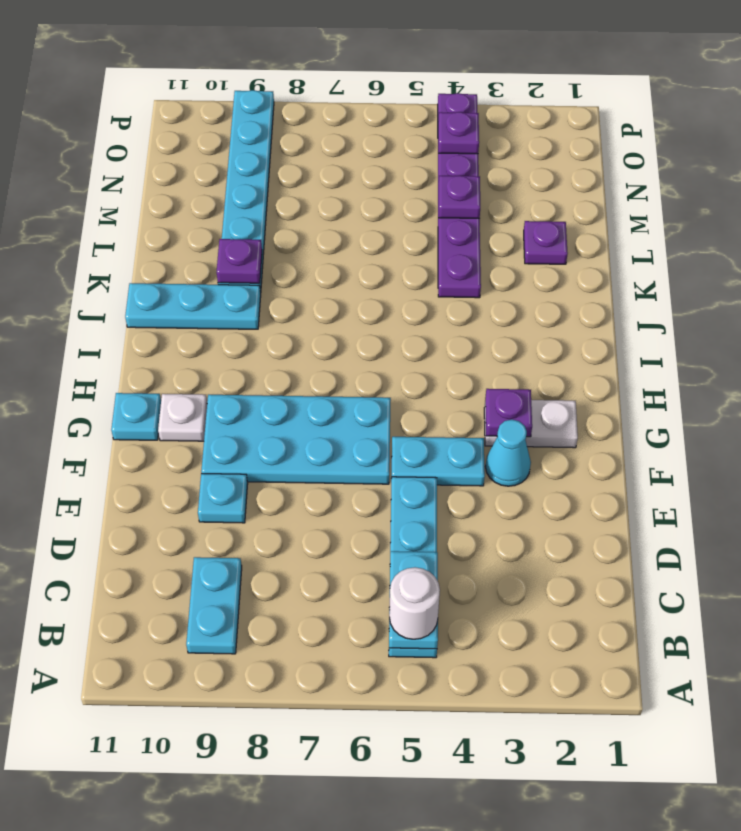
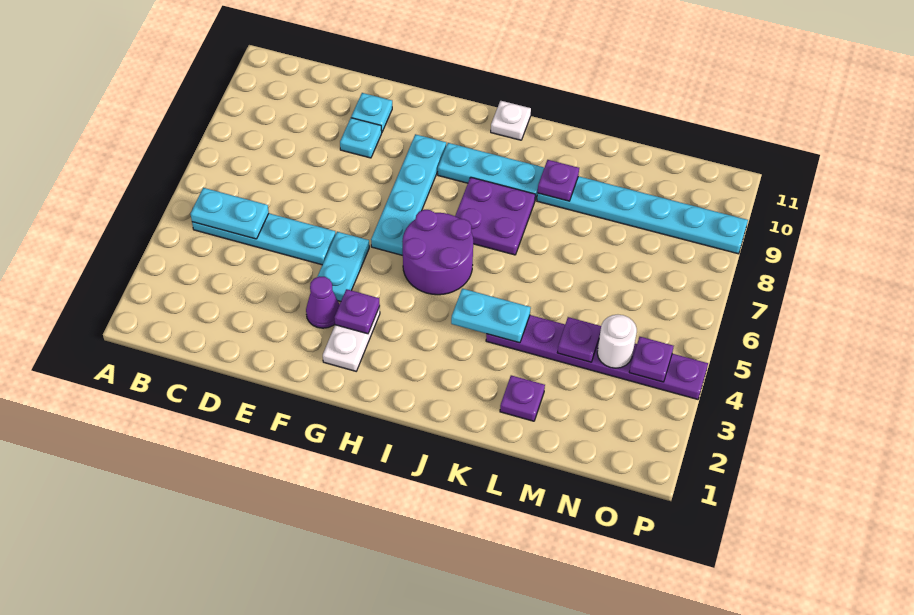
white 1x1 round brick [389,567,440,639] -> white 1x1 round brick moved to [597,315,637,368]
cyan 1x2 plate [186,557,242,654] -> cyan 1x2 plate moved to [451,289,531,343]
cyan 1x1 cone [485,420,531,486] -> purple 1x1 cone [306,276,340,328]
cyan 2x4 plate [201,395,391,484] -> cyan 1x4 plate [371,134,446,255]
white 1x1 plate [158,394,207,441] -> white 1x1 plate moved to [491,101,531,140]
cyan 1x1 plate [111,393,161,440] -> cyan 1x1 plate moved to [351,93,392,132]
none -> purple 2x2 round brick [402,210,473,295]
none -> purple 2x2 plate [455,177,535,255]
cyan 1x3 plate [125,283,261,329] -> cyan 1x3 plate turned to [438,143,544,200]

